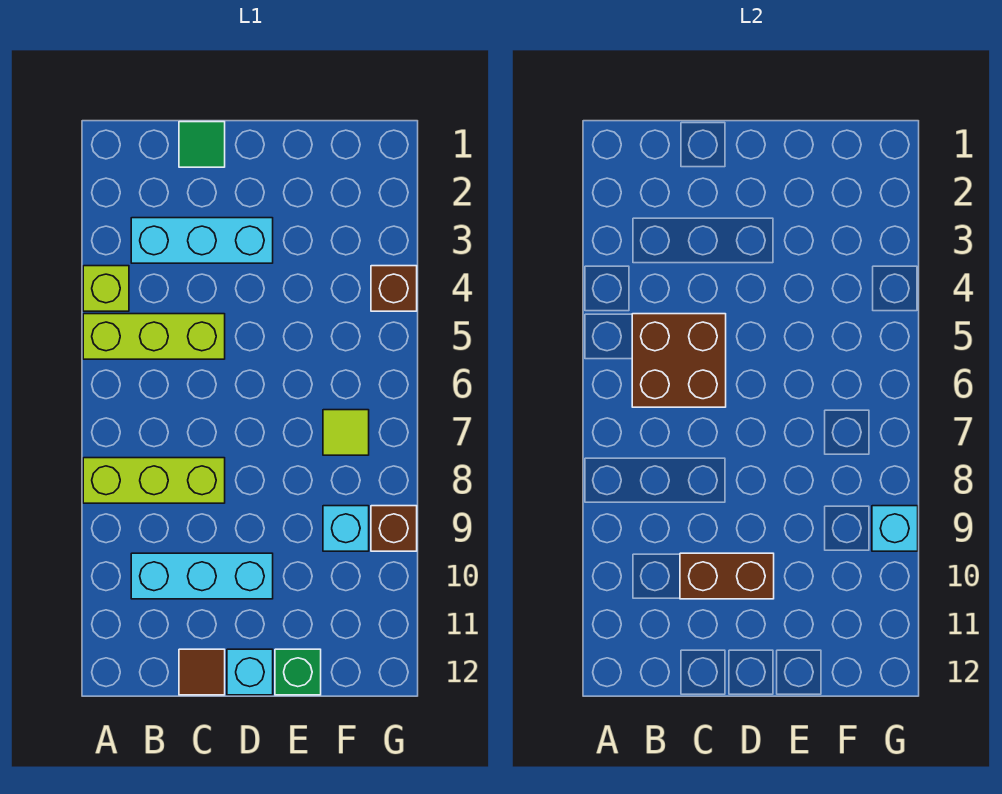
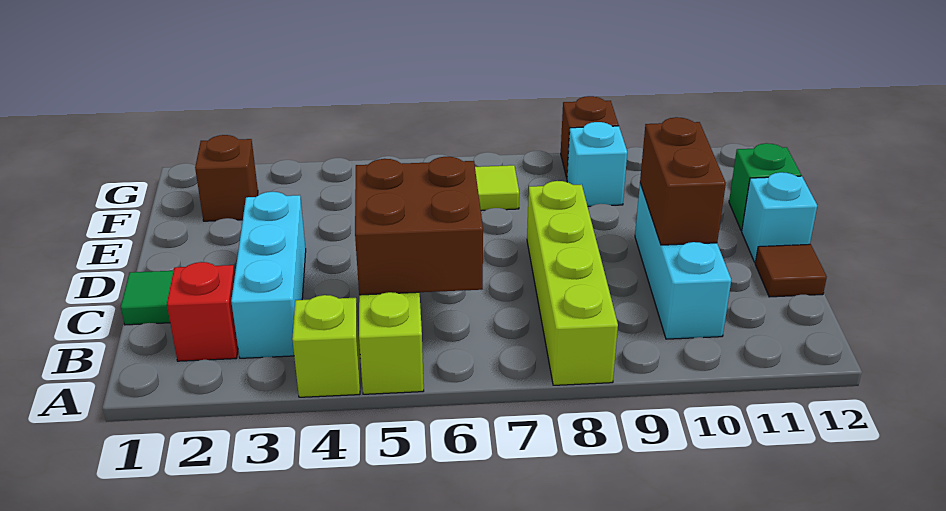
lime 1x3 brick [83,458,225,503] -> lime 1x4 brick [527,181,618,385]
none -> red 1x1 brick [167,262,238,361]
brown 1x1 brick [371,266,417,311] -> brown 1x1 brick moved to [195,135,258,221]
cyan 1x1 brick [872,506,918,551] -> none

